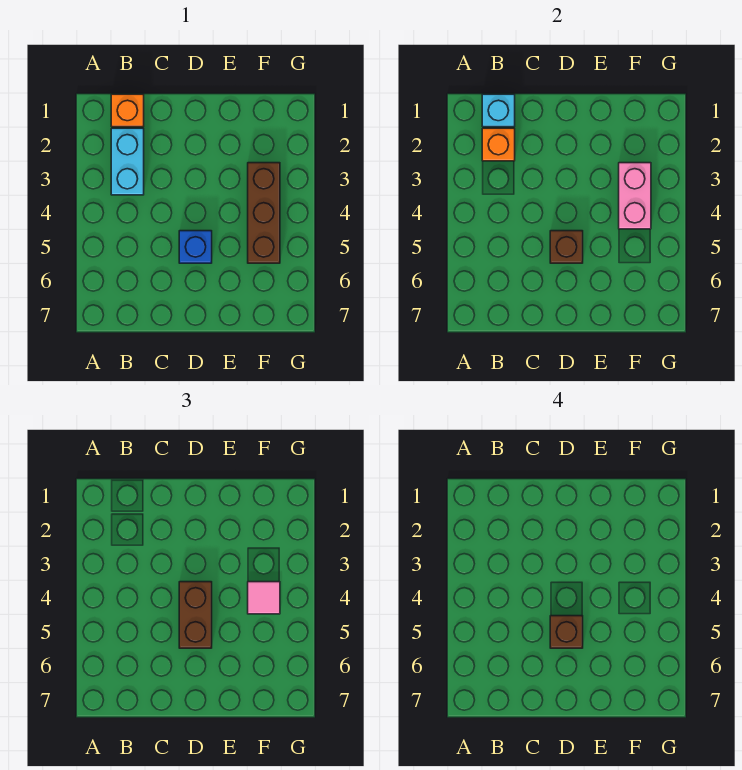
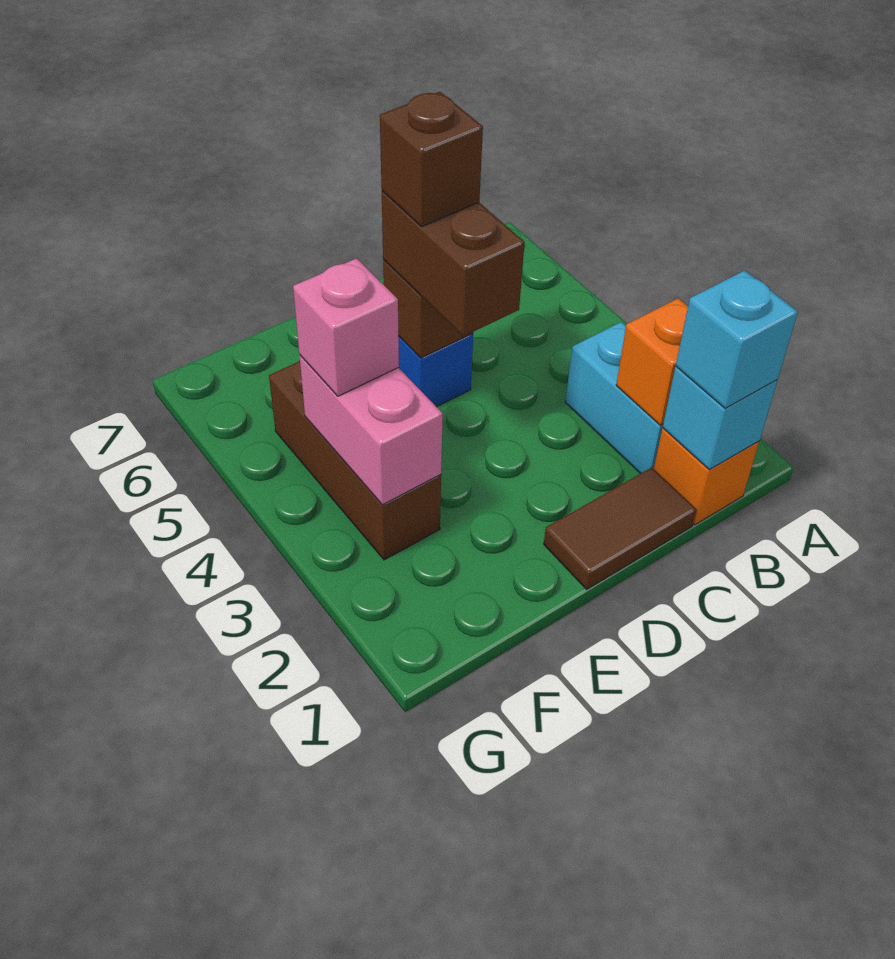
none -> cyan 1x1 brick [676,271,798,408]
none -> brown 1x2 tile [544,467,697,589]
pink 1x1 tile [248,582,280,614] -> pink 1x1 brick [293,259,399,396]

